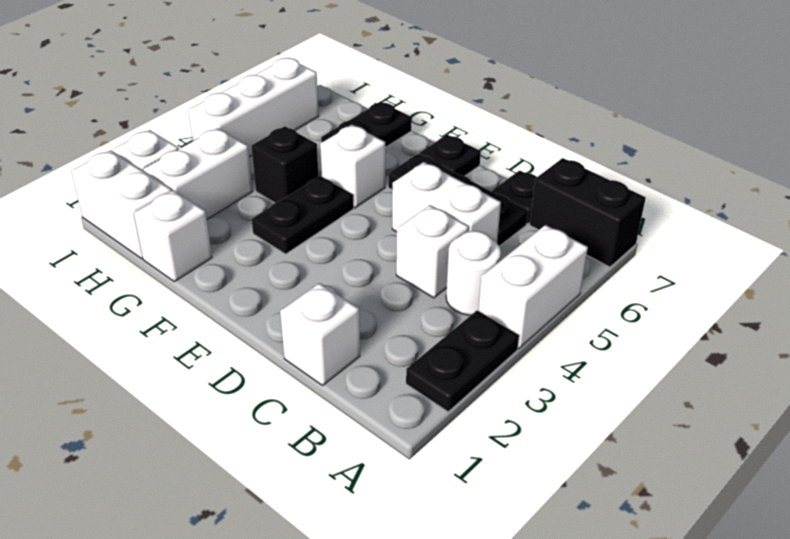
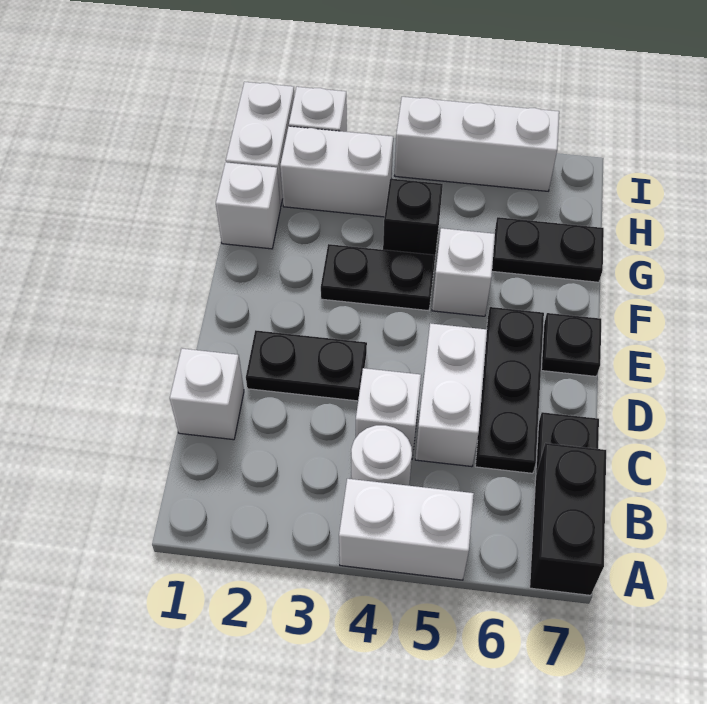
black 1x2 plate [406,311,519,412] -> black 1x2 plate moved to [246,330,367,401]

